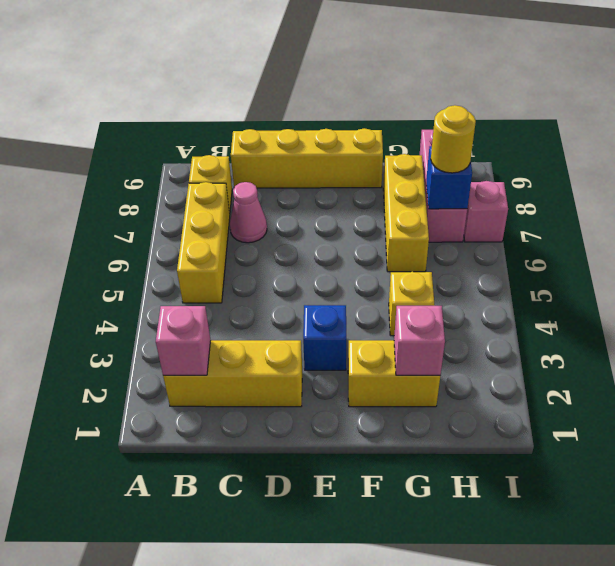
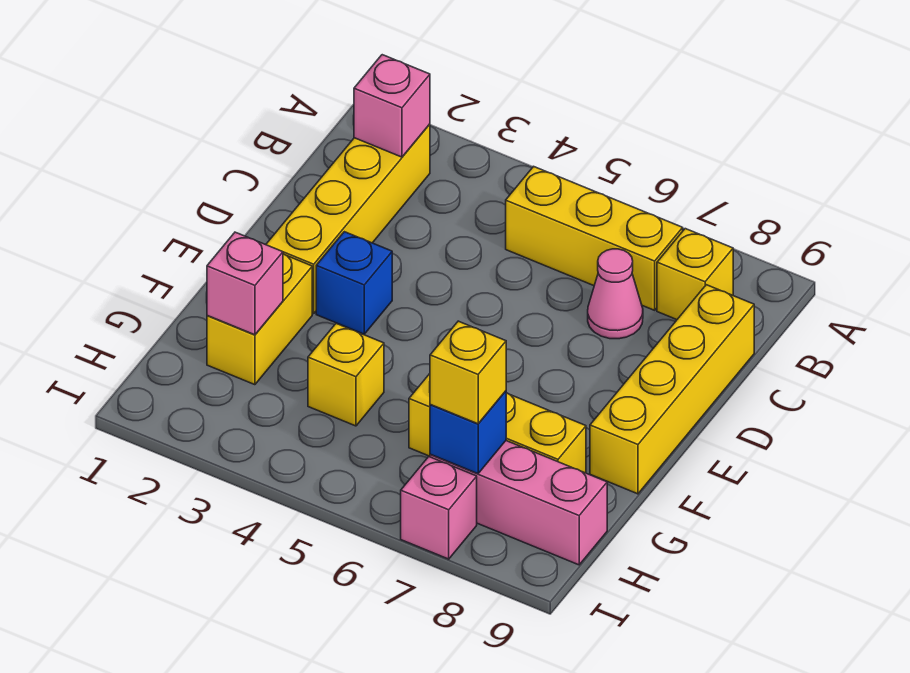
yellow 1x3 brick [163,340,302,407] -> yellow 1x4 brick [266,124,430,314]
yellow 1x1 round brick [431,105,476,173] -> yellow 1x1 brick [430,321,506,424]

